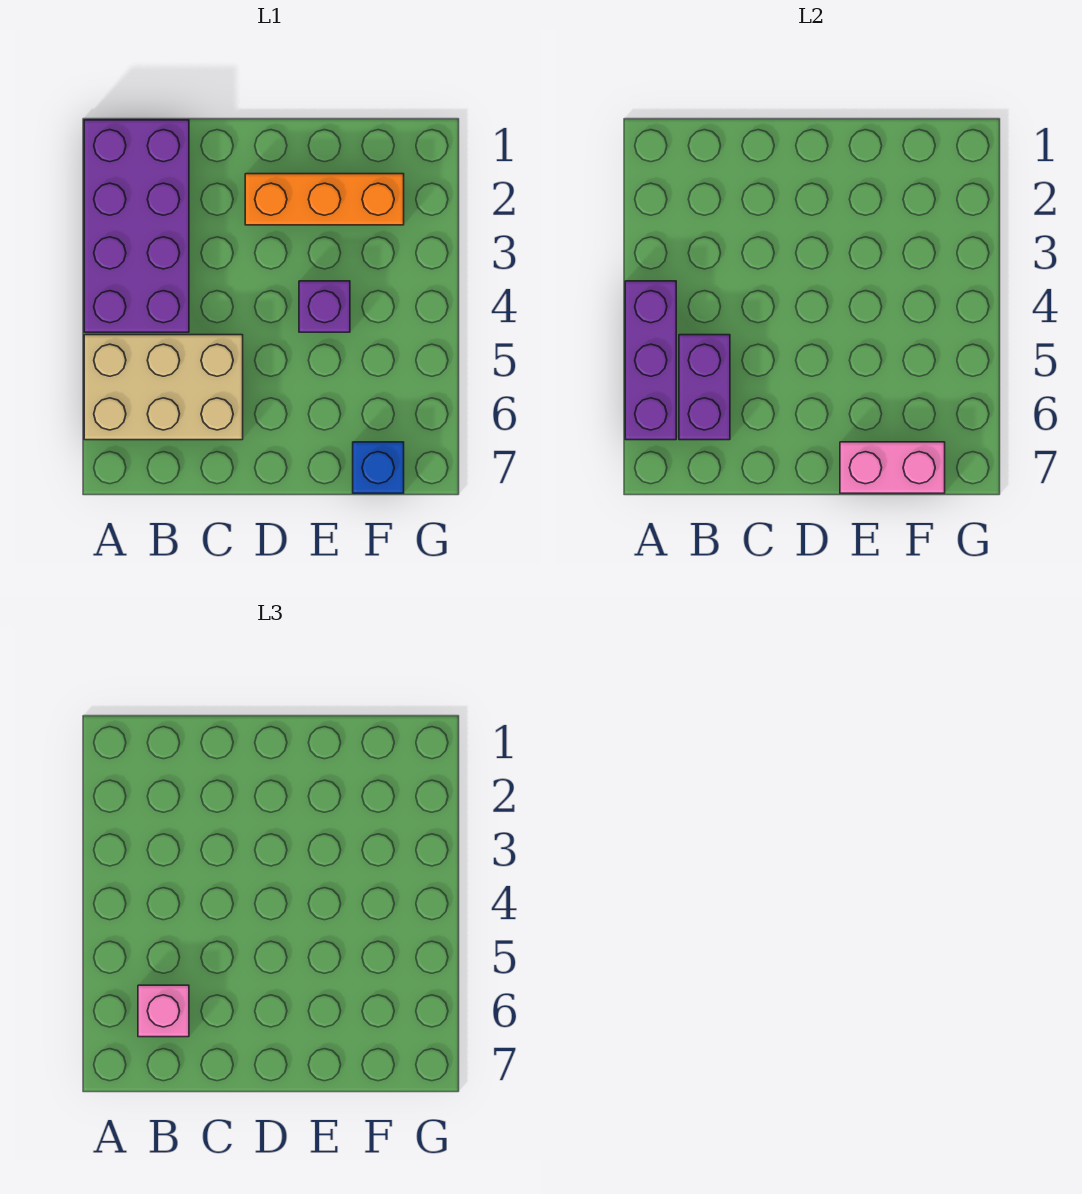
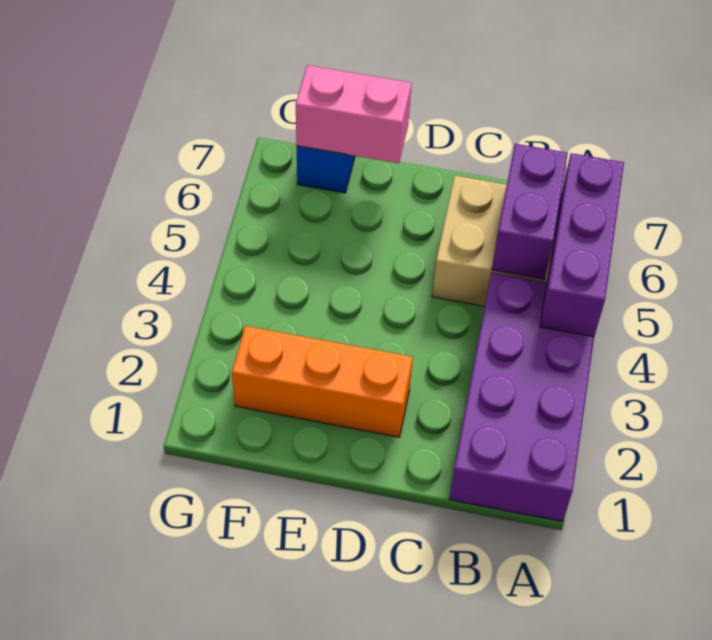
pink 1x1 brick [138,985,189,1037] -> none
purple 1x1 brick [299,281,350,332] -> none

